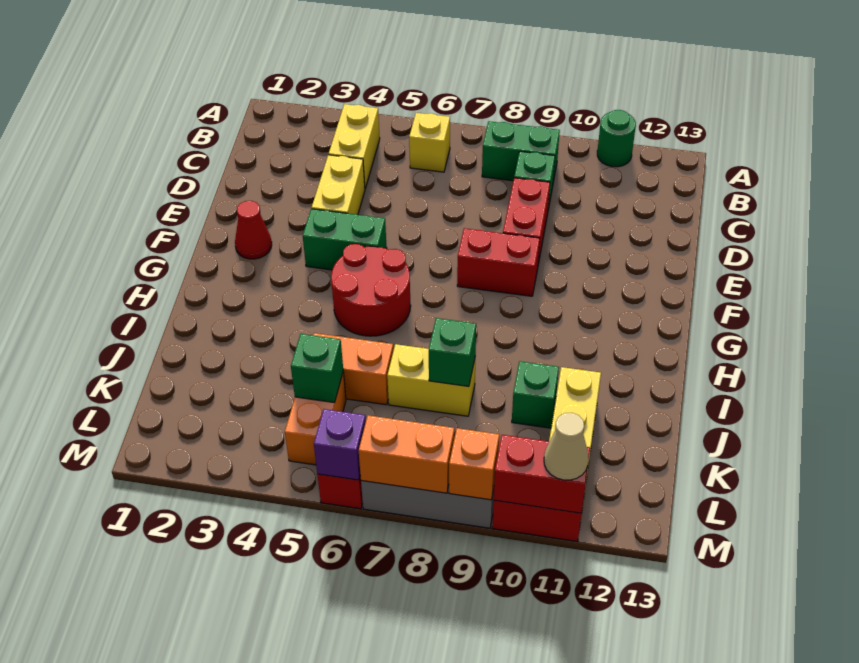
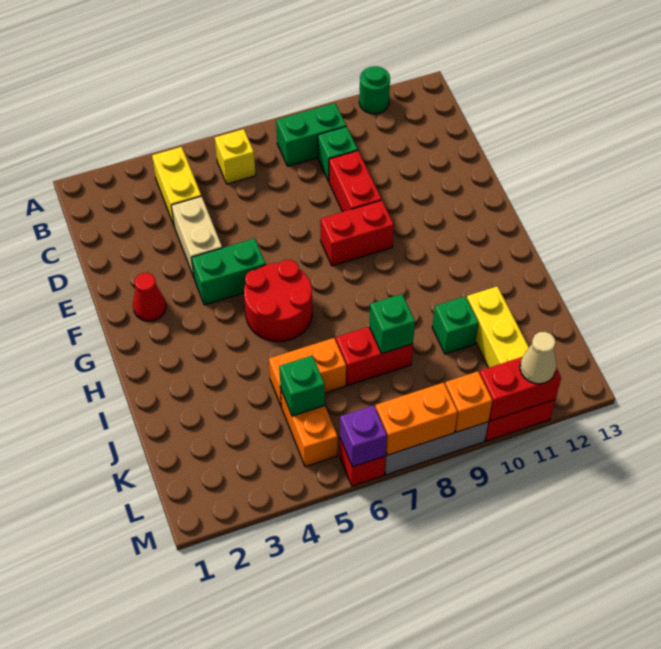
yellow 1x2 brick [311,155,365,215] -> tan 1x2 brick [171,196,222,277]
yellow 1x2 brick [387,344,475,416] -> red 1x2 brick [336,327,413,385]

